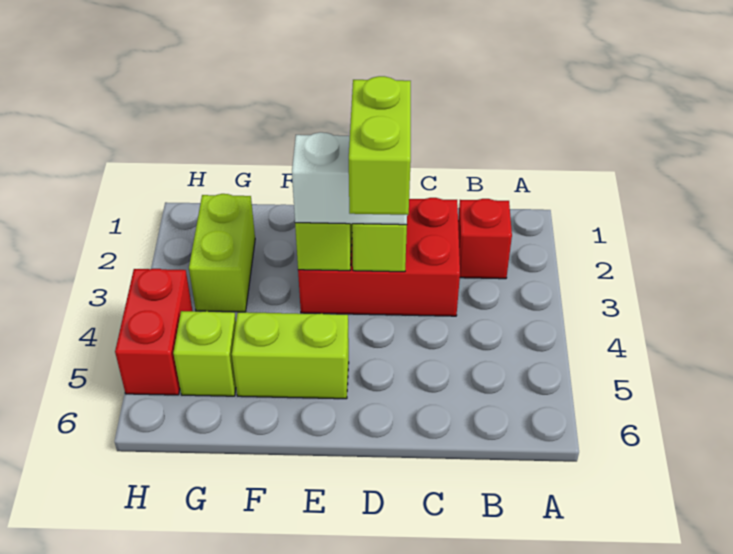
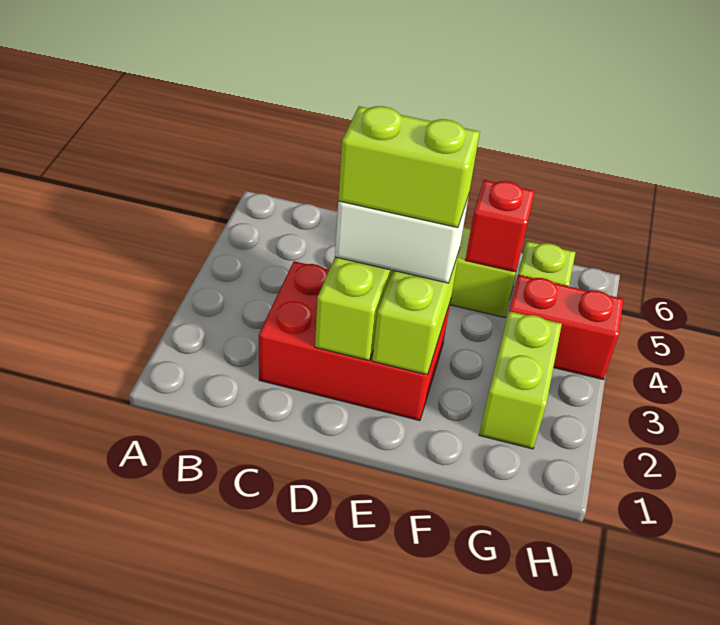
red 1x1 brick [458,199,512,279] -> red 1x1 brick moved to [465,180,535,272]
lime 1x2 brick [349,76,411,215] -> lime 1x2 brick turned to [338,106,480,228]
red 1x2 brick [115,269,193,395] -> red 1x2 brick turned to [509,275,624,379]

